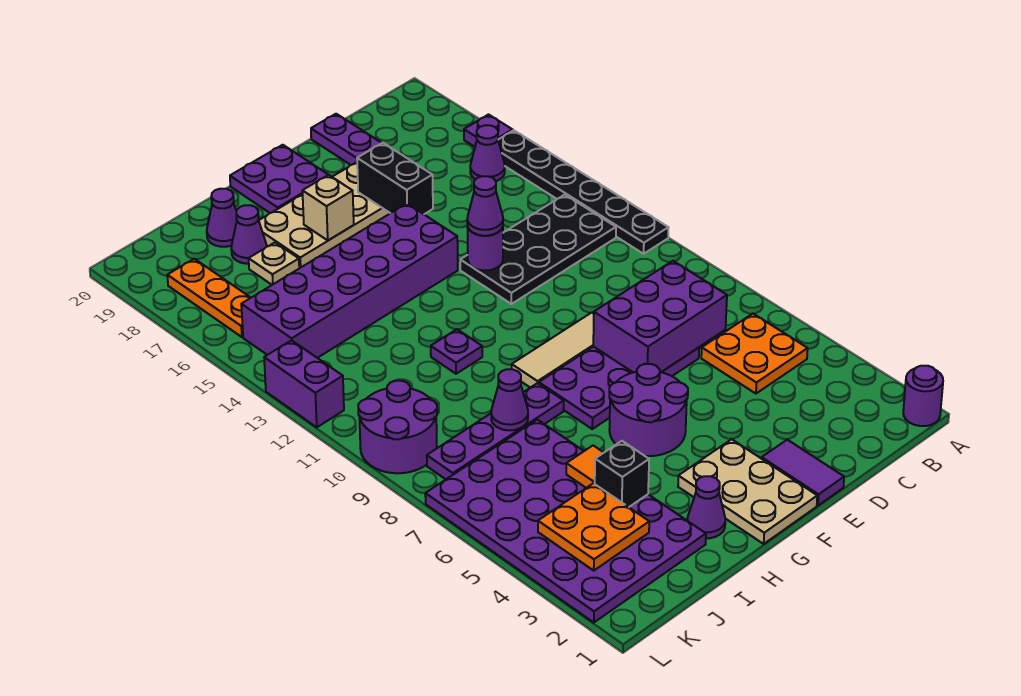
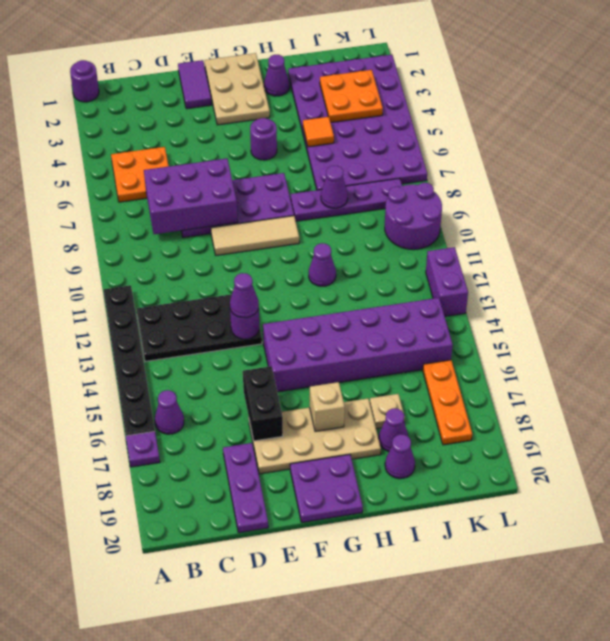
purple 2x2 round brick [609,364,688,456] -> purple 1x1 round brick [250,118,277,160]
purple 1x1 plate [431,329,482,374] -> purple 1x1 cone [309,243,336,286]
black 1x1 brick [595,441,649,507] -> none

